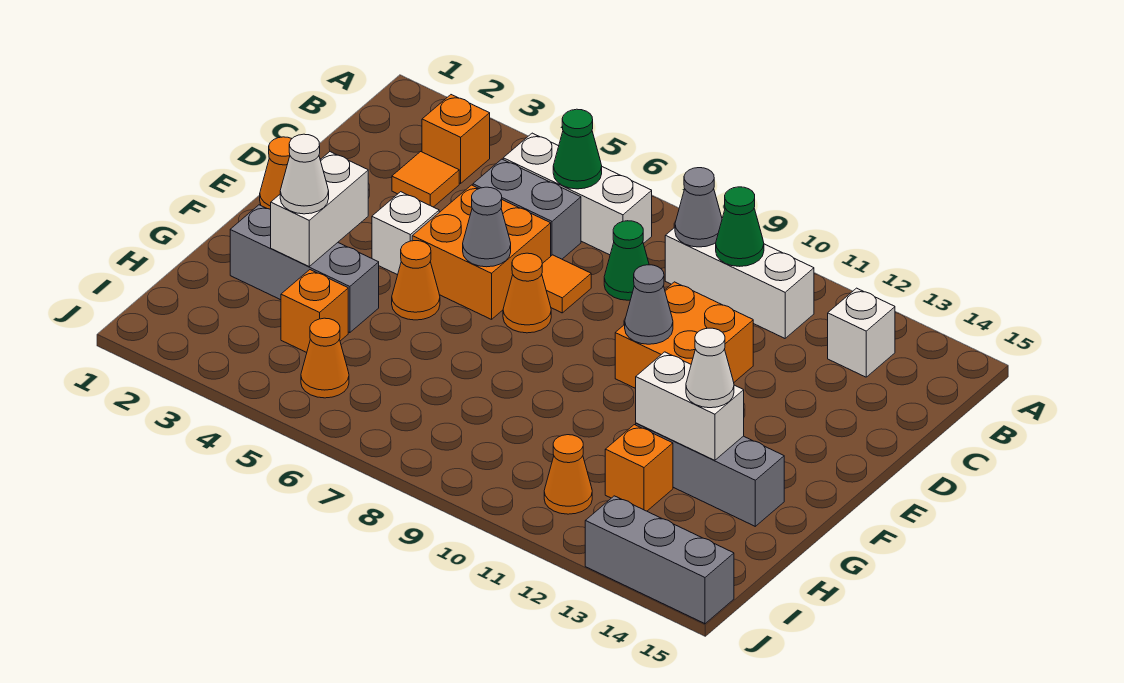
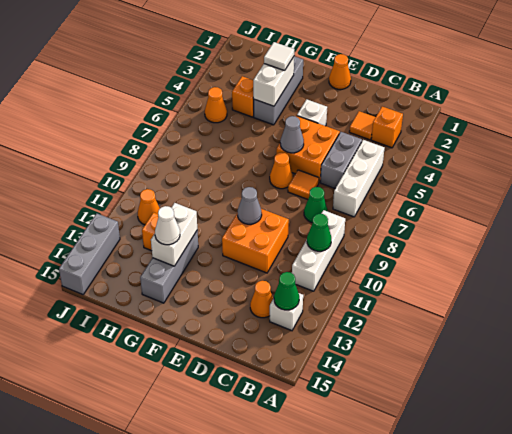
green 1x1 cone [553,109,602,189] -> green 1x1 cone moved to [274,272,299,310]
grey 1x1 cone [675,168,722,247] -> none
white 1x2 brick [271,152,368,266] -> white 1x2 brick turned to [253,57,294,106]
orange 1x1 cone [392,241,440,320] -> orange 1x1 cone moved to [250,281,273,318]
white 1x1 cone [280,134,329,214] -> white 1x1 tile [264,42,294,71]

